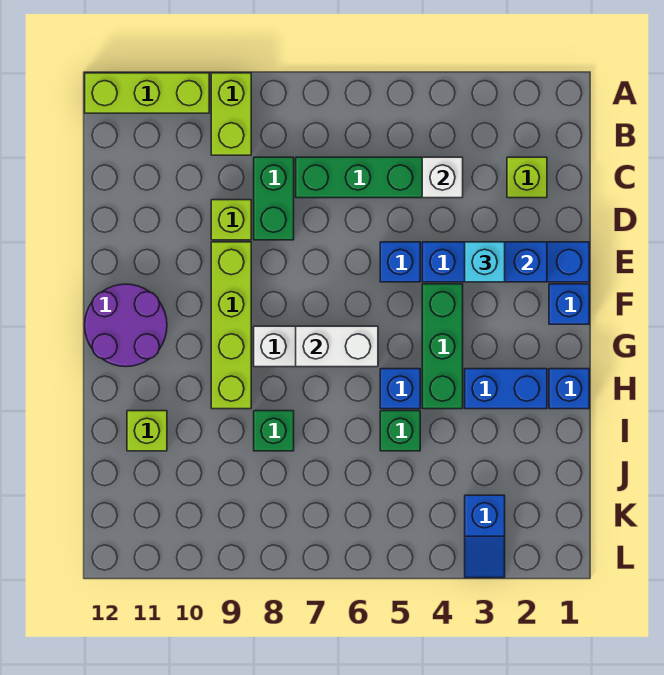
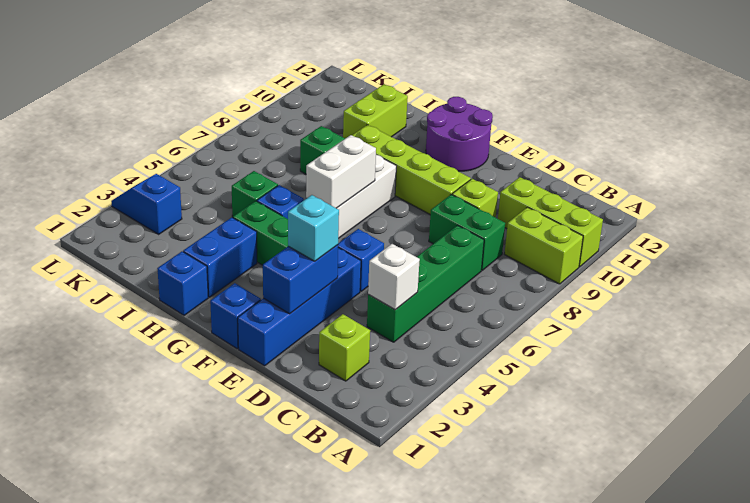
lime 1x3 brick [85,73,209,113] -> lime 1x3 brick turned to [498,177,603,267]
lime 1x1 brick [127,411,167,451] -> lime 1x2 brick [343,84,408,139]

